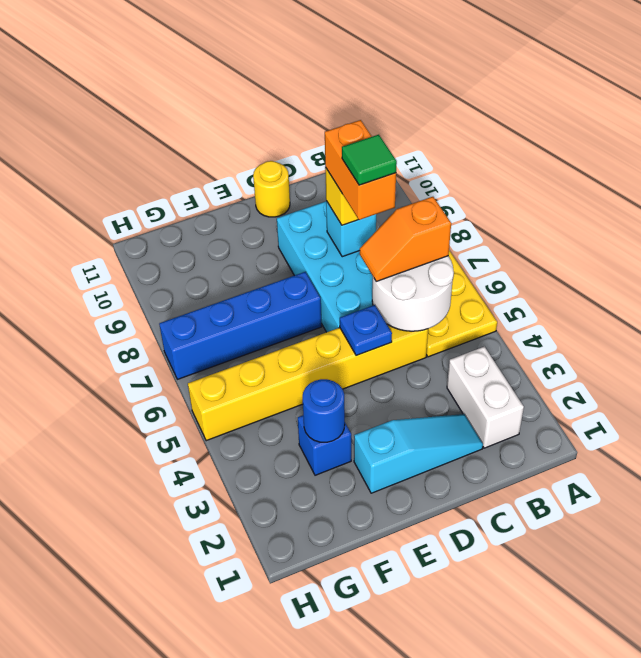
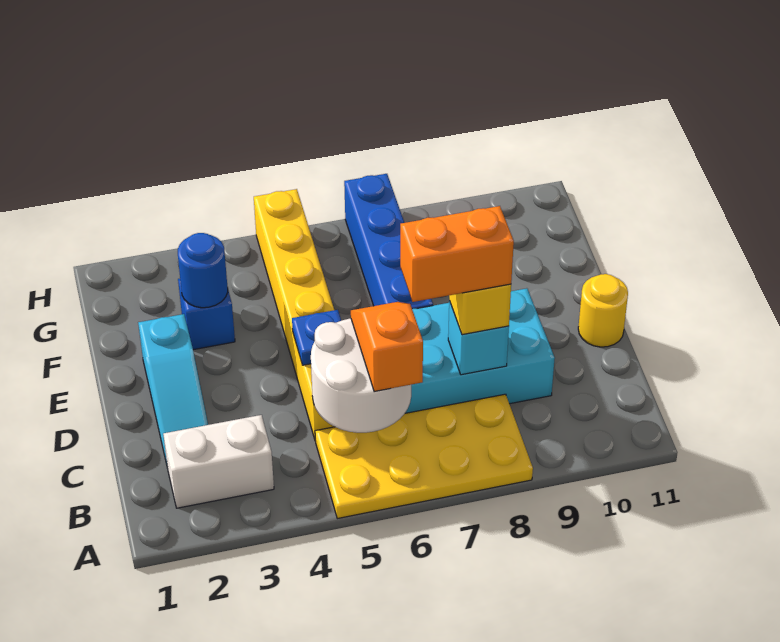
green 1x1 tile [342,135,397,185] -> none

